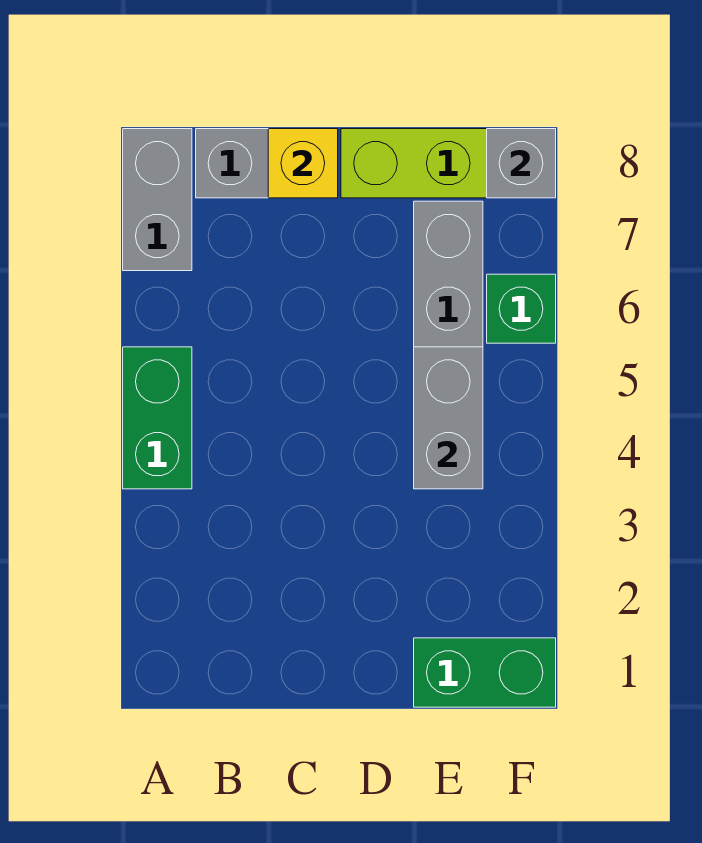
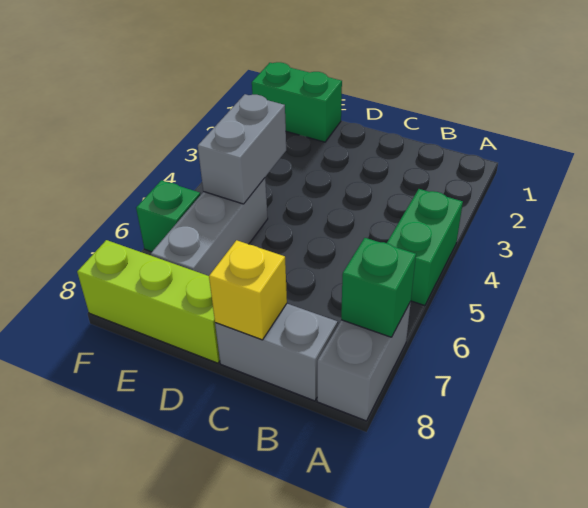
none -> green 1x1 brick [341,238,416,337]
grey 1x1 brick [487,129,556,198] -> none

